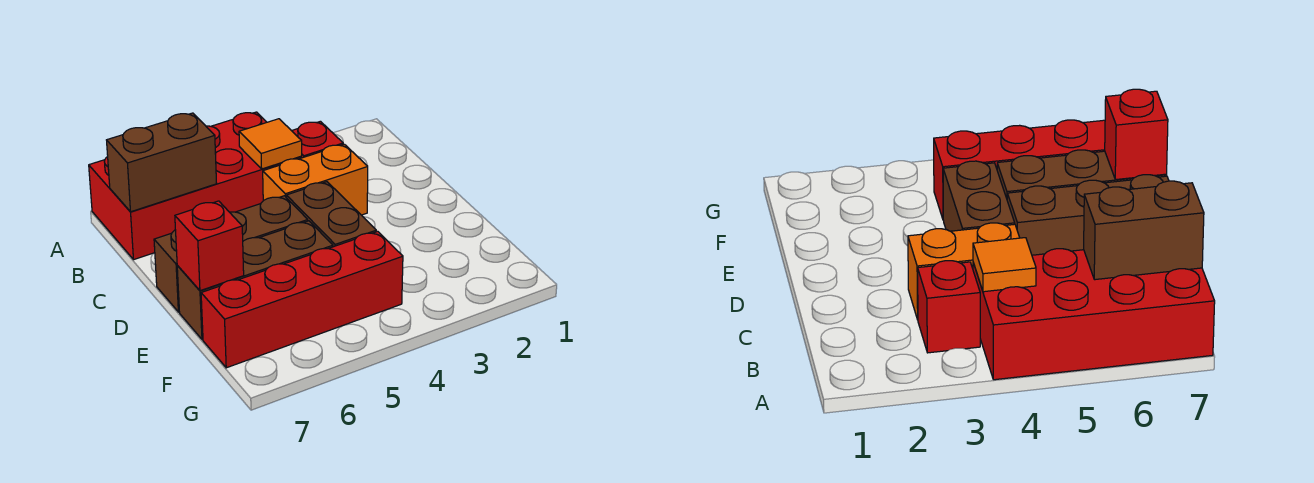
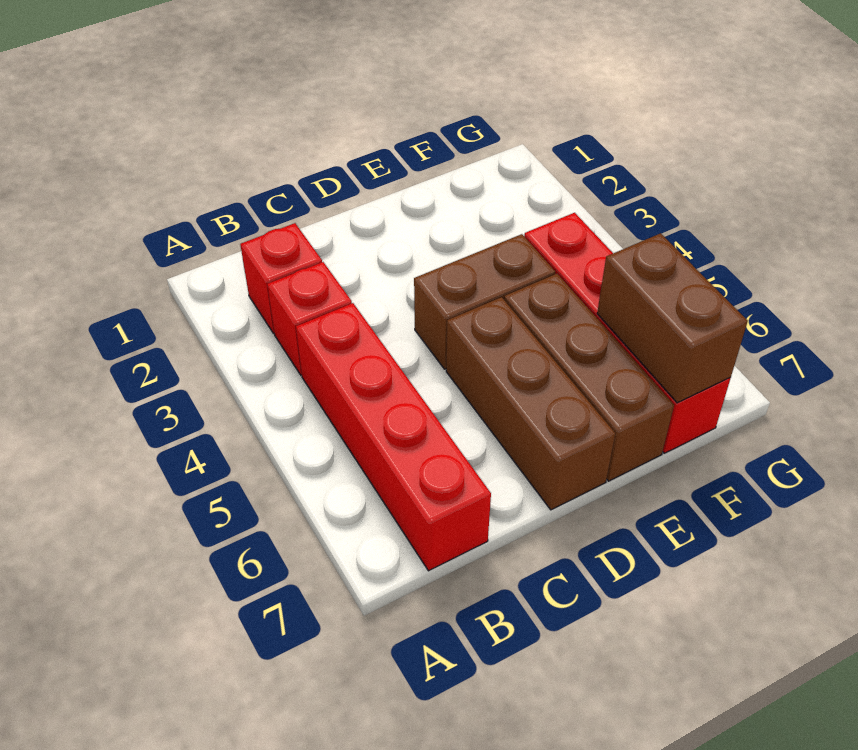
red 2x4 brick [89,112,302,259] -> red 1x4 brick [296,303,491,571]
orange 1x1 tile [239,119,302,169] -> none
brown 1x2 brick [107,113,217,212] -> brown 1x2 brick moved to [597,233,748,403]
orange 1x2 brick [263,144,368,215] -> none
red 1x1 brick [175,201,244,291] -> red 1x1 brick moved to [240,223,322,334]

